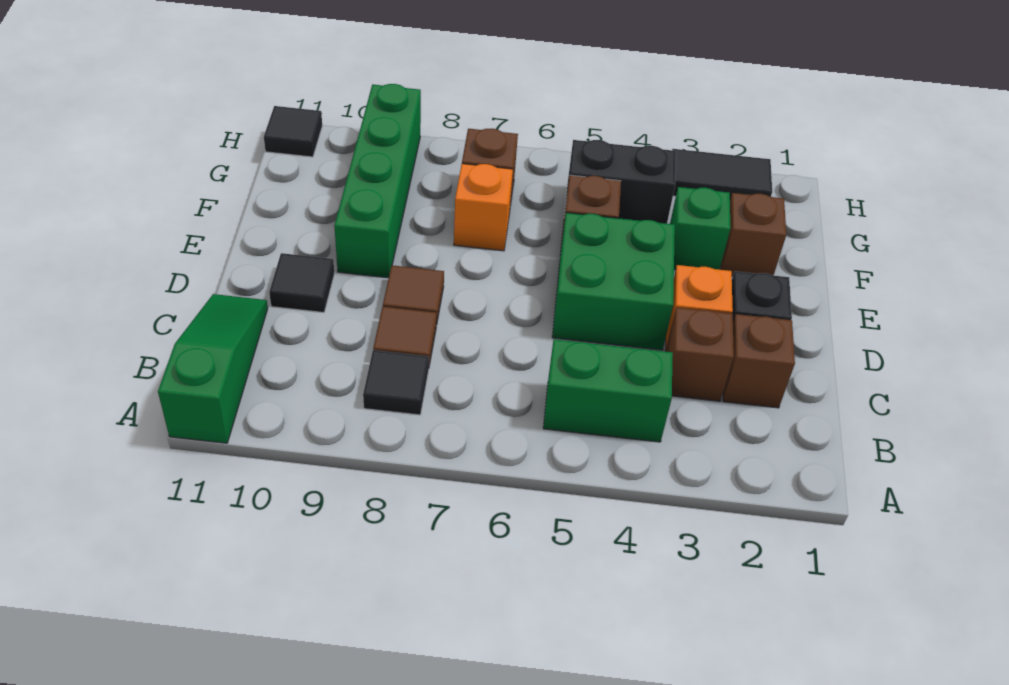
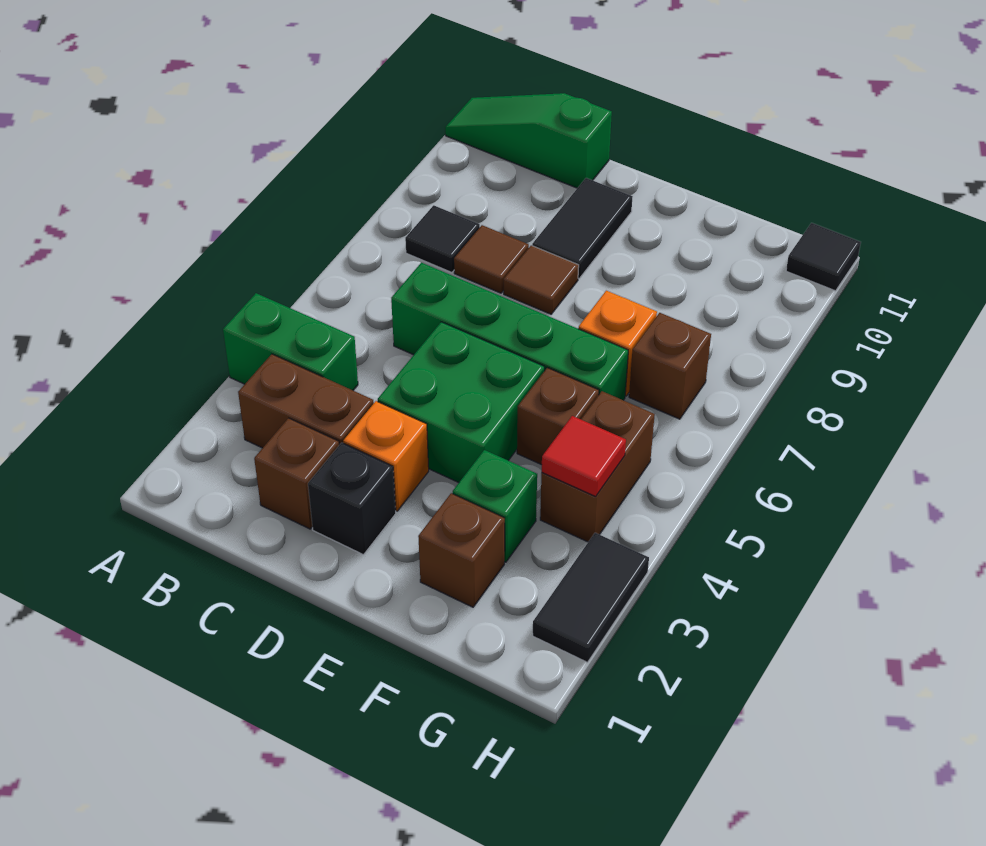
green 1x3 slope [158,294,268,443] -> green 1x3 slope turned to [445,93,612,188]
green 1x2 brick [543,339,673,442] -> green 1x2 brick turned to [223,293,358,390]
brown 1x1 brick [666,307,734,401] -> brown 1x2 brick [238,354,374,448]
black 1x1 tile [269,253,334,313] -> black 1x2 tile [532,178,633,278]
green 1x4 brick [334,84,421,278] -> green 1x4 brick moved to [391,263,628,400]
black 1x2 brick [564,140,676,224] -> brown 1x2 brick [540,391,655,542]
none -> red 1x1 tile [542,416,626,497]

